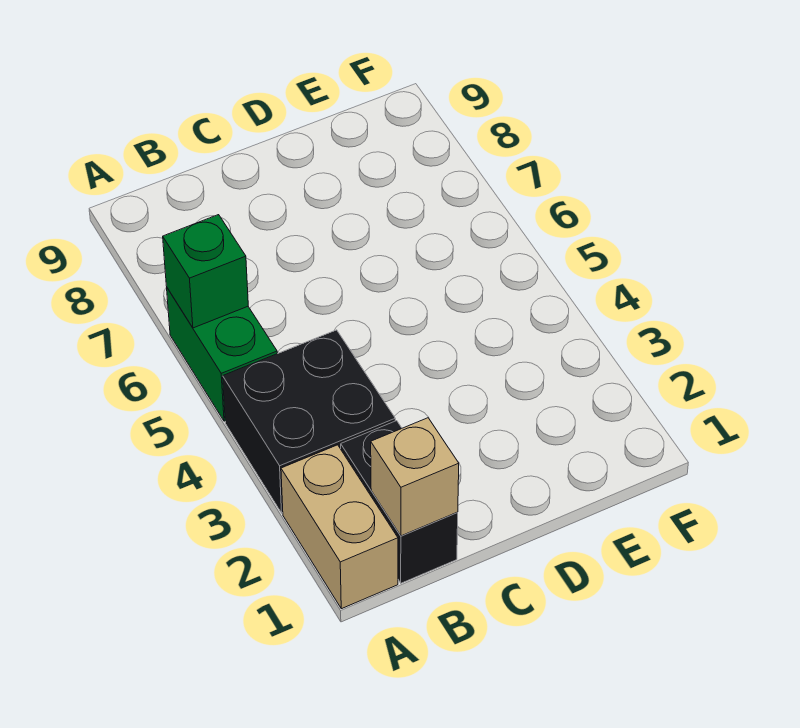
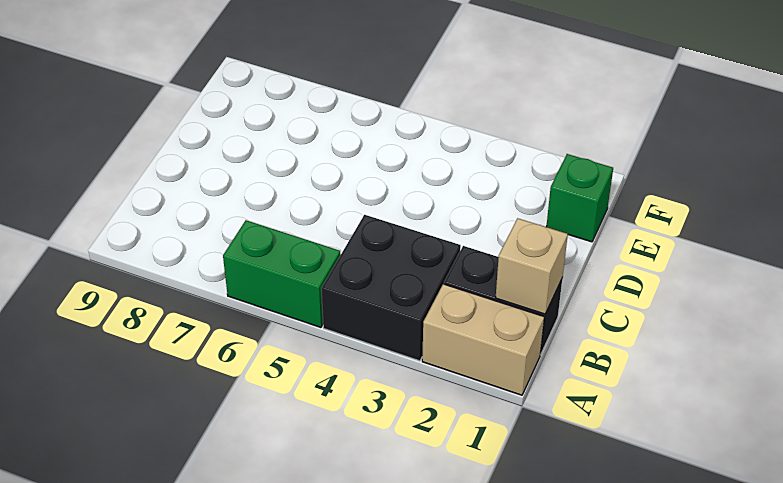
green 1x1 brick [163,215,248,328] -> green 1x1 brick moved to [546,154,613,242]

